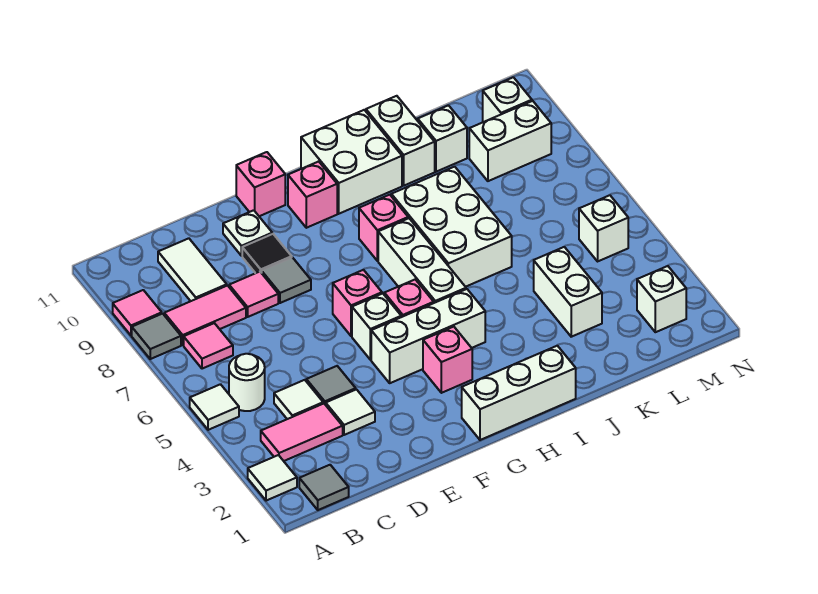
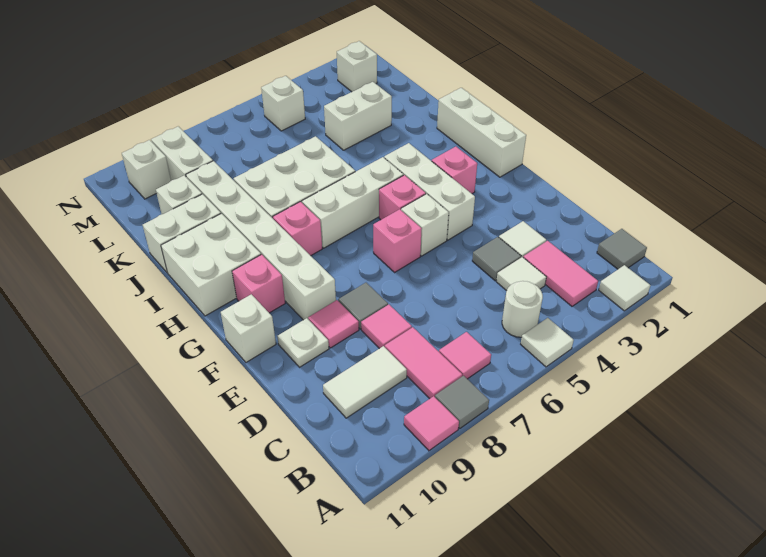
black 1x1 tile [242,234,292,273] -> pink 1x1 tile [308,300,359,348]
none -> white 1x6 brick [186,161,336,320]
pink 1x1 brick [236,152,285,216] -> white 1x1 brick [221,294,276,362]

